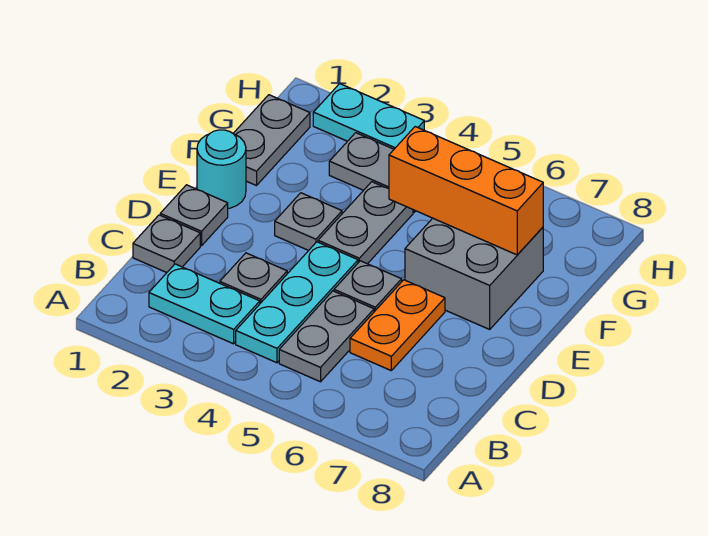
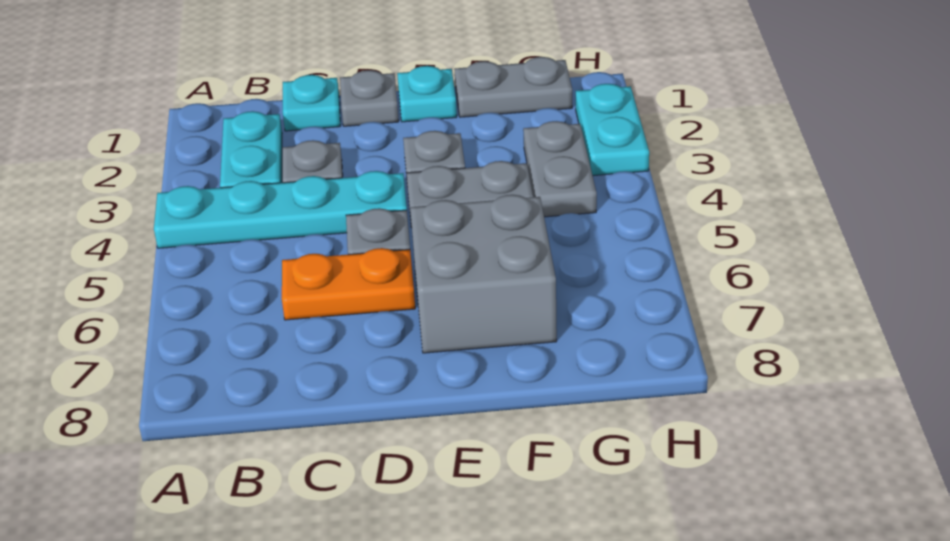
cyan 1x3 plate [236,242,358,363] -> cyan 1x4 plate [154,171,407,248]
grey 1x2 plate [279,291,374,382] -> none
grey 1x1 plate [133,215,200,273] -> cyan 1x1 plate [283,75,340,131]
cyan 1x1 round brick [197,130,246,208] -> cyan 1x1 plate [397,66,457,122]
orange 1x3 brick [389,127,543,255] -> none

